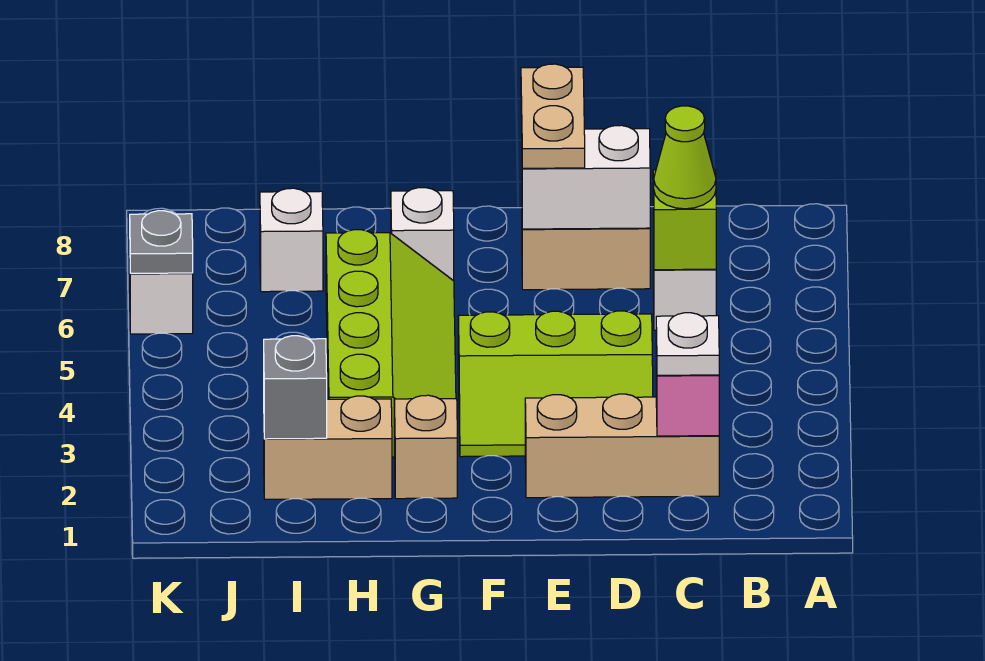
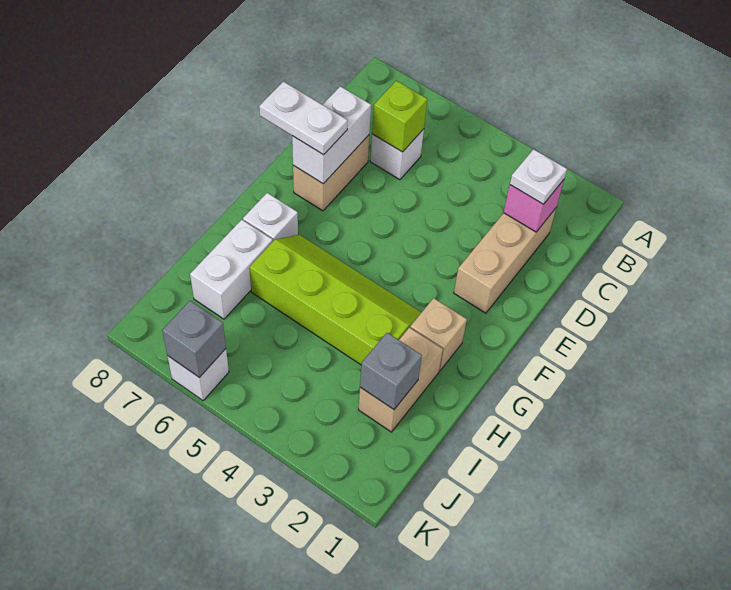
lime 1x1 cone [654,106,716,209] -> none
lime 2x3 slope [458,311,653,457] -> none
tan 1x2 plate [521,64,585,168] -> white 1x2 plate [259,82,348,155]
white 1x1 brick [260,188,323,292] -> white 1x2 brick [190,220,273,319]
grey 1x1 plate [130,211,193,273] -> grey 1x1 brick [162,301,226,378]

